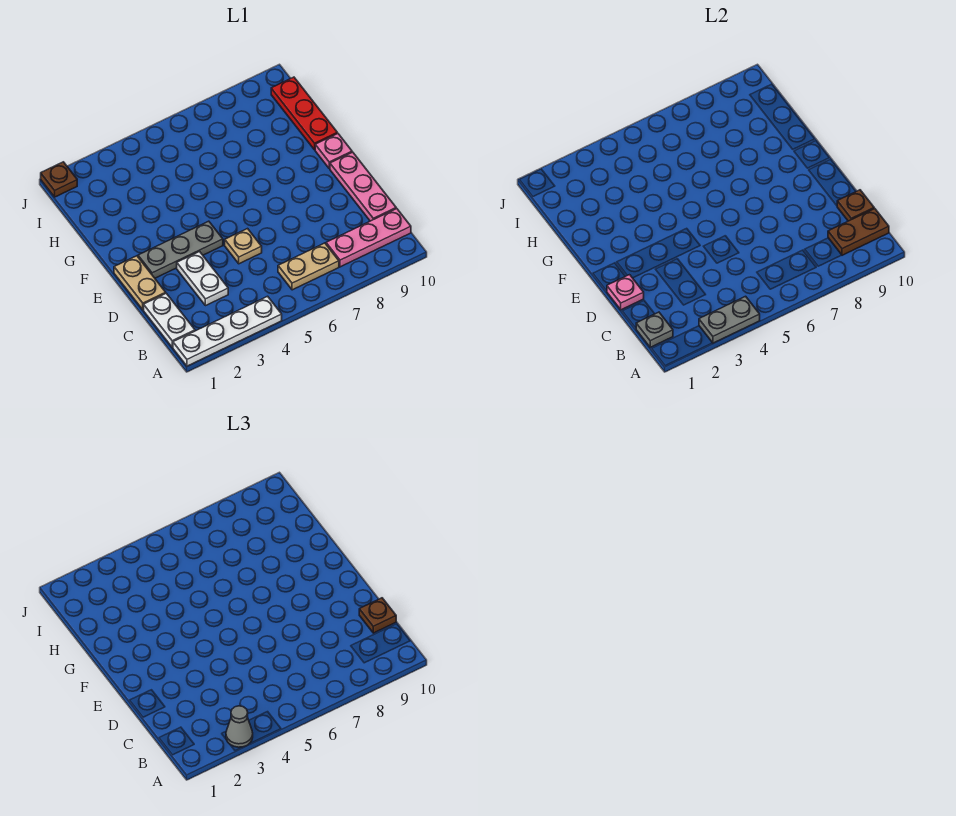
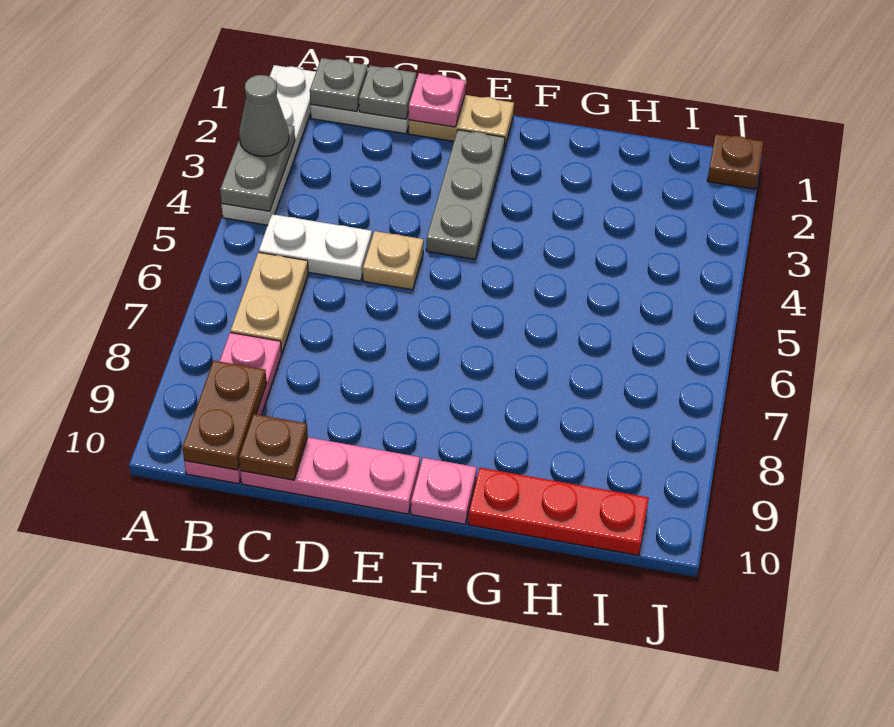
none -> grey 1x1 plate [359,65,416,119]
white 1x2 plate [177,252,228,306] -> white 1x2 plate moved to [259,214,372,281]
brown 1x1 plate [359,598,396,633] -> none

